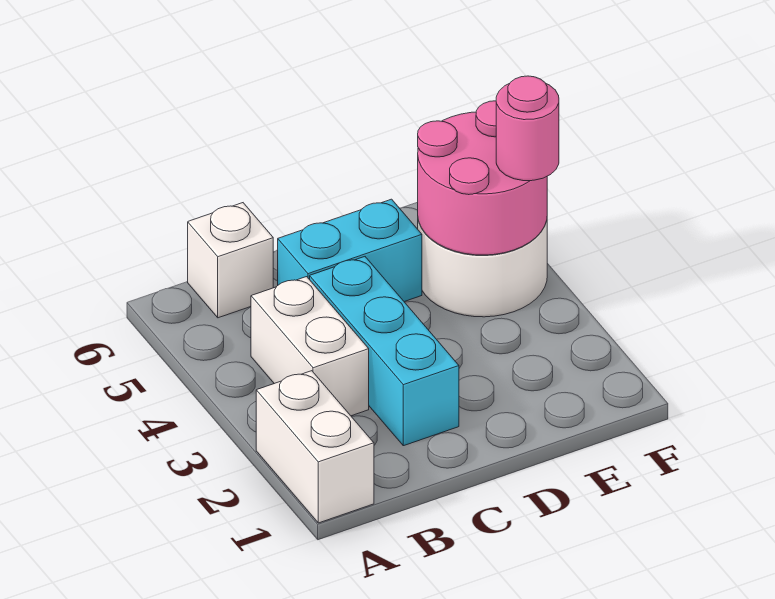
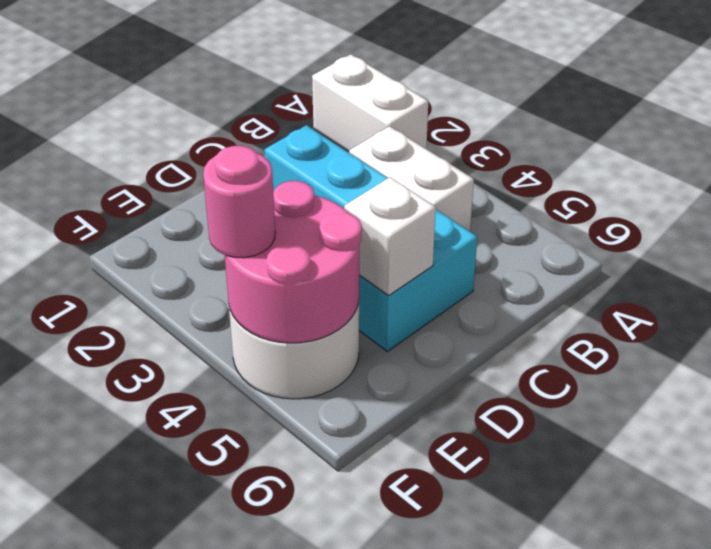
white 1x1 brick [188,203,273,318] -> white 1x1 brick moved to [344,177,436,296]

